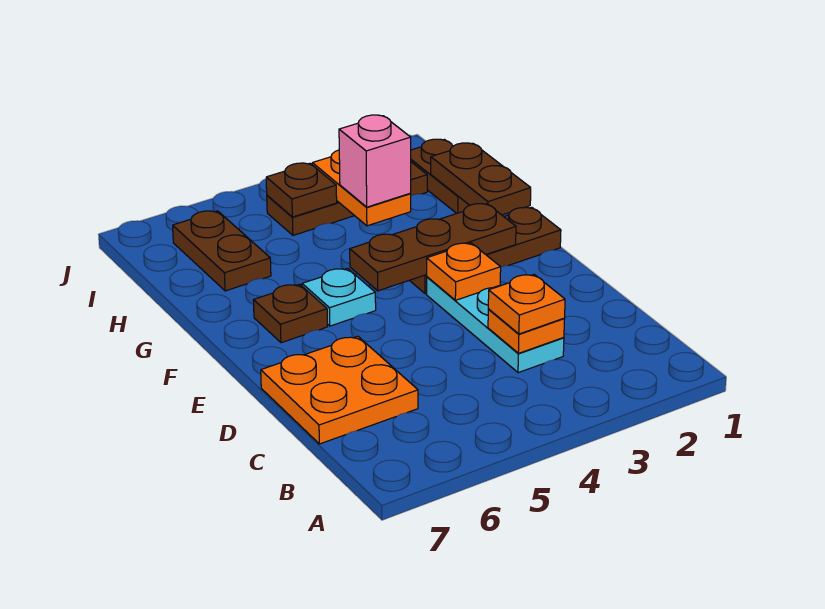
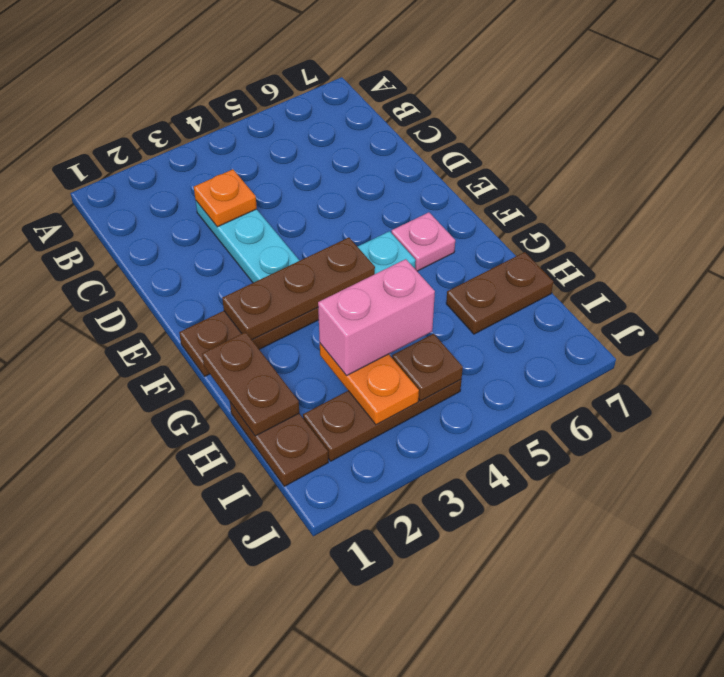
orange 1x1 plate [488,275,565,334] -> none
orange 2x2 plate [261,336,418,444] -> none
orange 1x1 plate [427,243,501,300] -> none
brown 1x1 plate [253,284,327,343] -> pink 1x1 plate [392,212,455,271]
pink 1x1 brick [339,115,411,207] -> pink 1x2 brick [318,259,435,376]
brown 1x2 plate [173,211,271,291] -> brown 1x2 plate turned to [446,252,553,334]

